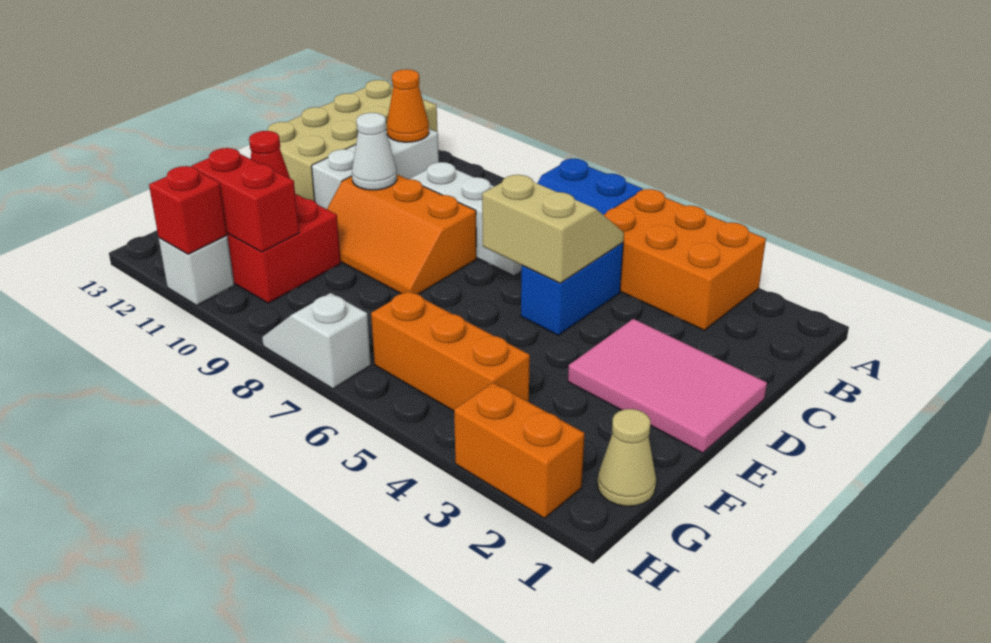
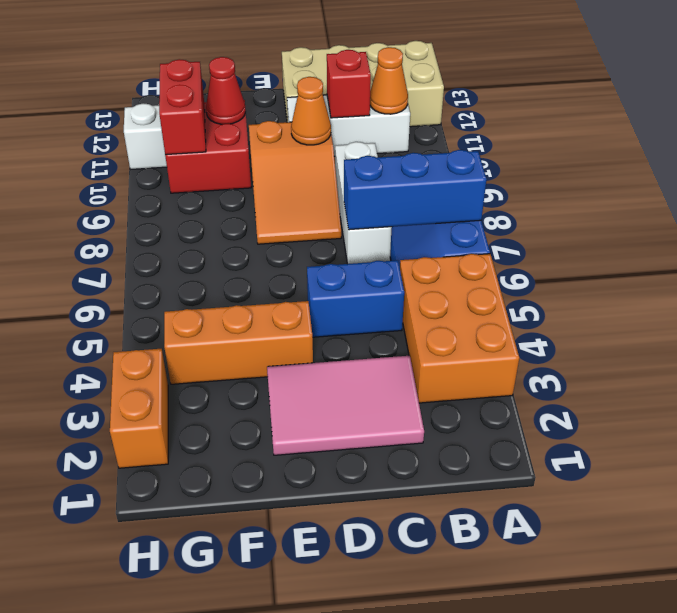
none -> blue 1x3 brick [344,150,487,230]
tan 2x2 slope [482,175,624,283] -> none
pink 2x3 tile [568,319,767,453] -> pink 2x3 tile turned to [267,356,424,455]
orange 2x3 slope [327,175,476,294] -> orange 2x3 slope turned to [249,121,341,244]
white 1x1 cone [352,113,397,190] -> orange 1x1 cone [291,77,331,145]
tan 1x1 cone [597,409,656,506] -> none
orange 1x3 brick [371,291,530,411] -> orange 1x3 brick turned to [164,301,313,384]
white 1x2 slope [262,293,371,389] -> none
red 1x1 brick [149,166,227,254] -> red 1x1 brick moved to [327,50,371,118]

